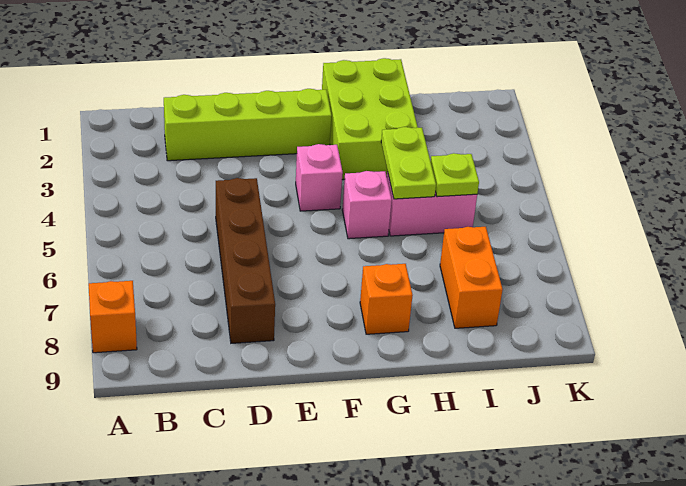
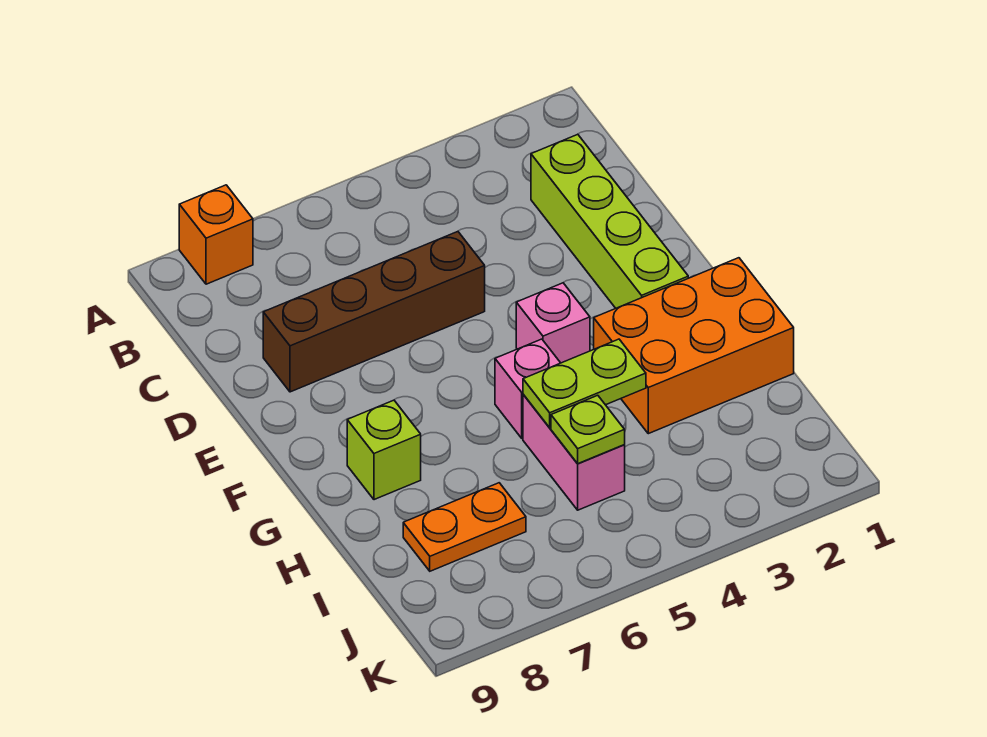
lime 2x3 brick [322,58,418,180] -> orange 2x3 brick [594,258,794,434]
orange 1x1 brick [360,264,413,334] -> lime 1x1 brick [347,400,421,500]
orange 1x2 brick [440,227,503,328] -> orange 1x2 plate [403,483,526,571]

